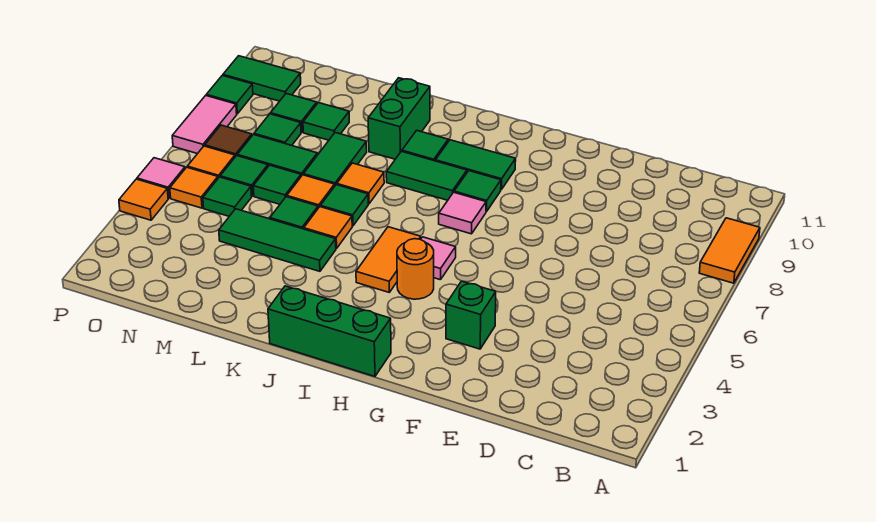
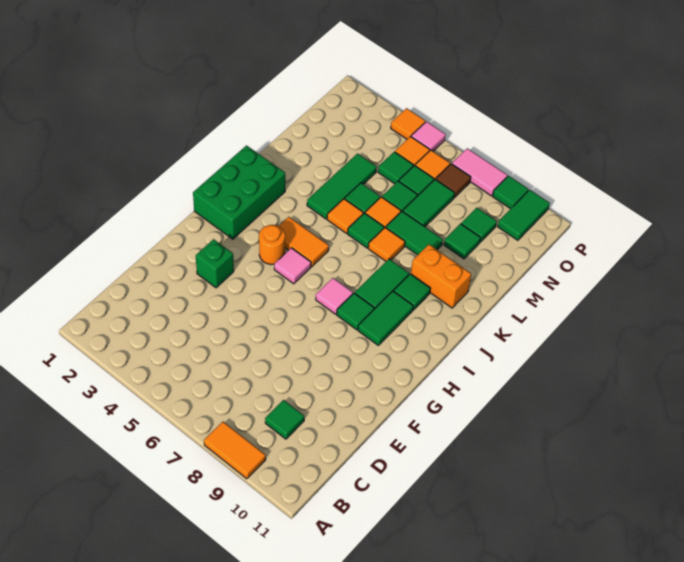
green 1x3 brick [268,286,391,376] -> green 2x3 brick [193,146,285,239]
green 1x2 brick [368,78,430,159] -> orange 1x2 brick [411,245,471,308]
green 1x1 tile [254,114,301,145] -> green 1x1 tile moved to [265,400,304,439]

